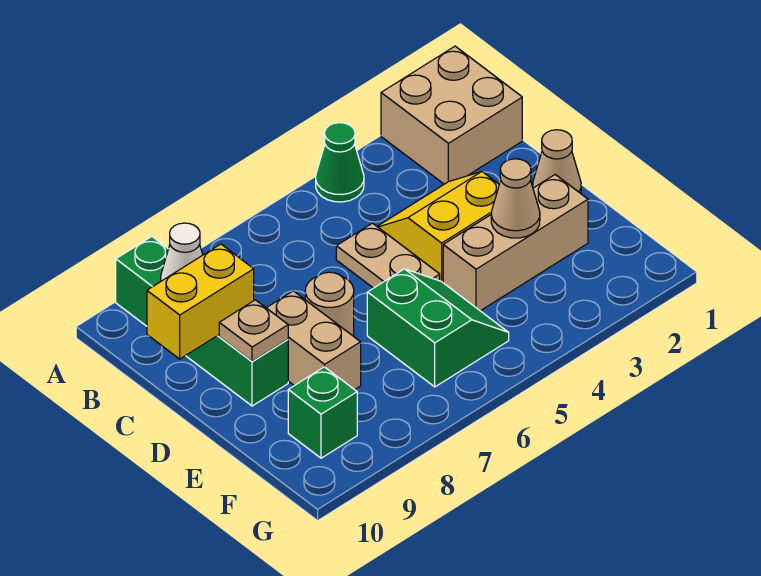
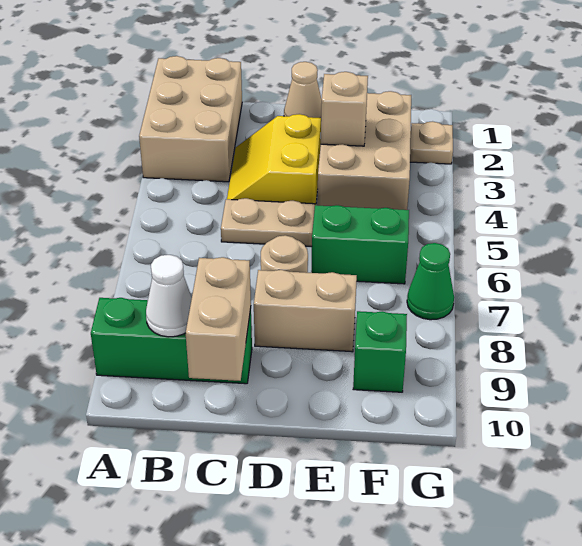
tan 2x2 brick [381,46,522,184] -> tan 2x3 brick [139,56,242,182]
green 1x1 cone [316,123,364,202] -> green 1x1 cone moved to [407,243,454,320]
green 1x4 brick [116,236,288,406] -> green 1x3 brick [91,298,252,384]
yellow 1x2 brick [147,244,254,359] -> tan 1x2 brick [186,257,251,381]
tan 1x1 plate [219,300,288,361] -> tan 1x1 plate moved to [410,121,453,164]
tan 1x3 brick [443,175,588,311] -> tan 2x3 brick [317,91,411,210]
tan 1x1 cone [491,159,540,238] -> tan 1x1 brick [321,72,368,146]

